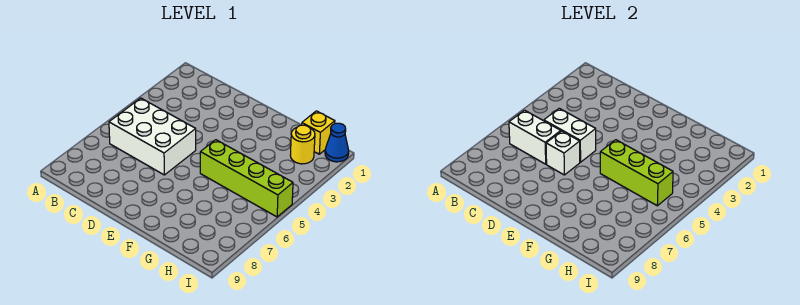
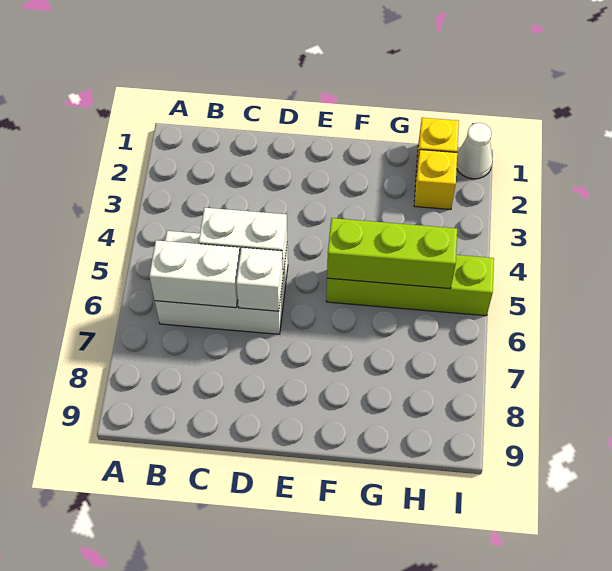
yellow 1x1 round brick [290,125,315,164] -> yellow 1x1 brick [414,150,457,210]
blue 1x1 cone [325,123,349,162] -> white 1x1 cone [457,123,493,179]

